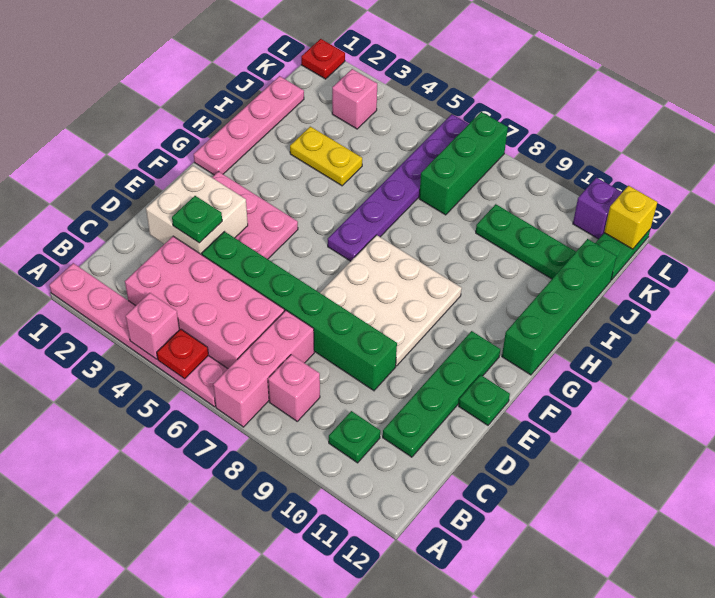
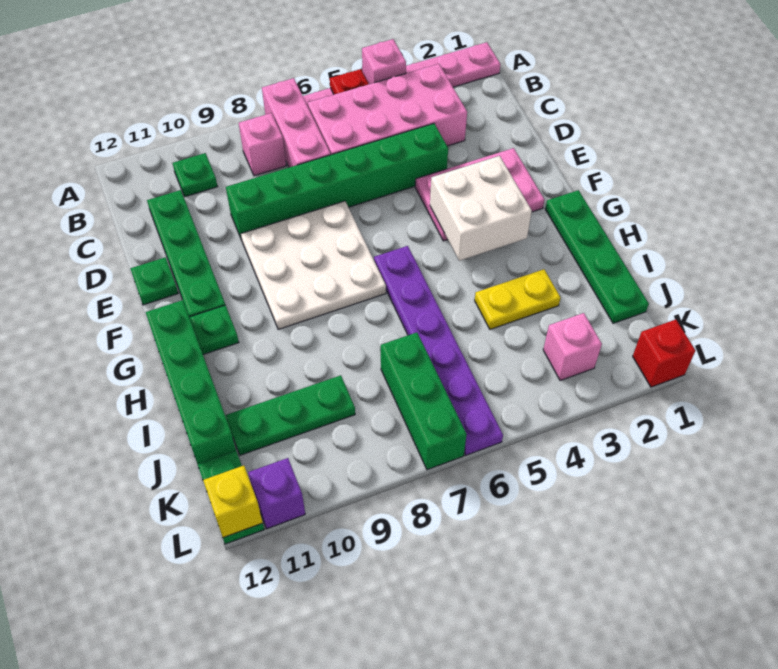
white 2x2 brick [146,166,248,255] -> white 2x2 brick moved to [430,156,532,261]
green 1x1 plate [172,196,222,243] -> green 1x1 plate moved to [190,305,239,355]
pink 1x4 plate [194,76,304,175] -> green 1x4 plate [545,190,649,323]
red 1x1 plate [301,39,345,79] -> red 1x1 brick [633,320,695,387]

